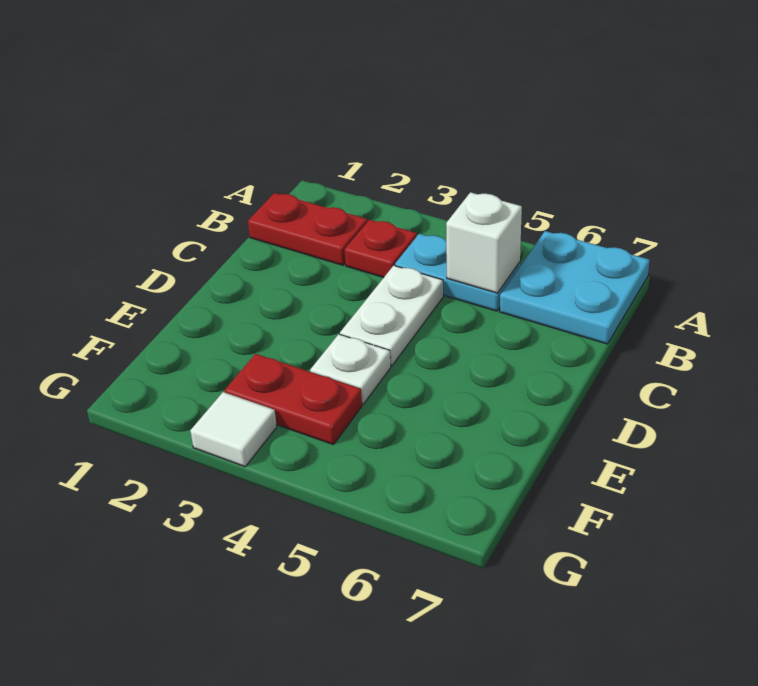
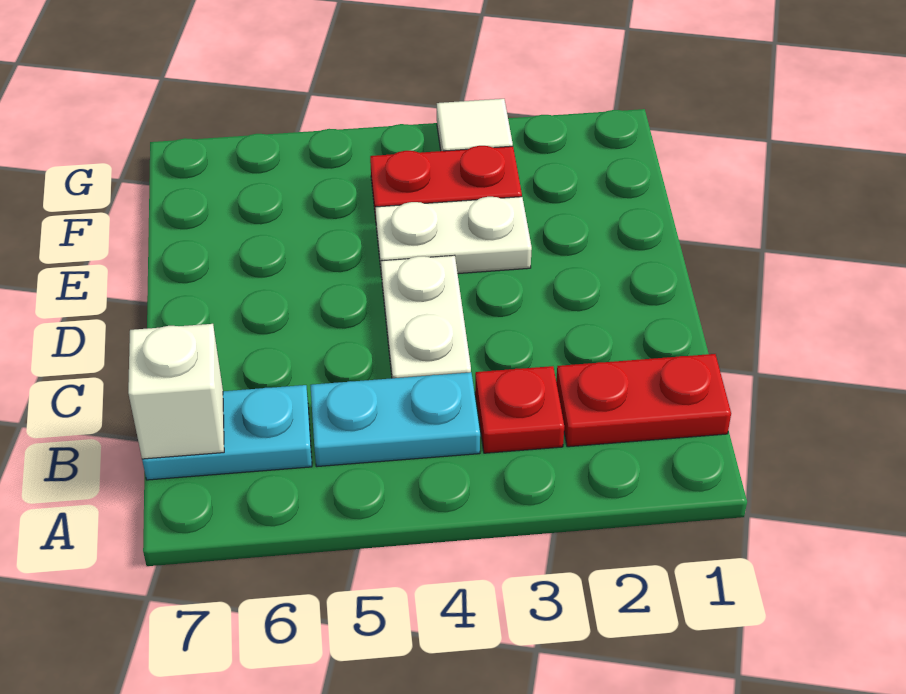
cyan 2x2 plate [500,231,649,344] -> cyan 1x2 plate [142,385,312,480]
white 1x1 brick [446,192,522,293] -> white 1x1 brick moved to [128,324,224,459]
white 1x1 plate [310,334,391,404] -> white 1x2 plate [375,197,532,277]

